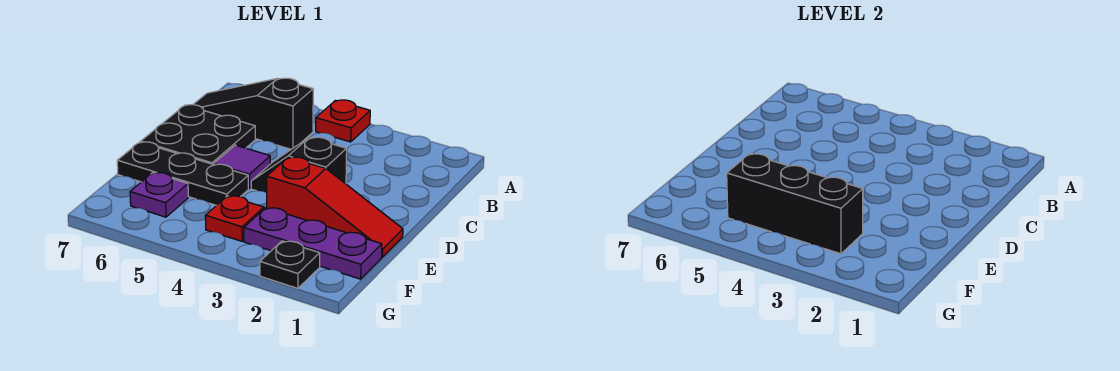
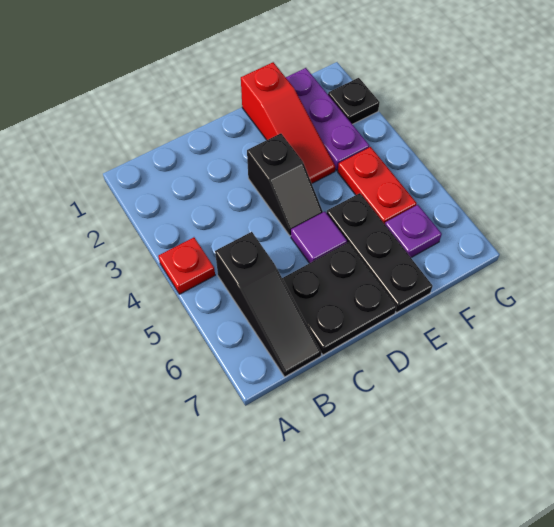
red 1x3 slope [267,157,403,257] -> red 1x3 slope turned to [241,62,335,183]
black 1x3 brick [727,154,863,254] -> none
red 1x1 plate [205,196,264,241] -> red 1x2 plate [338,147,417,224]

